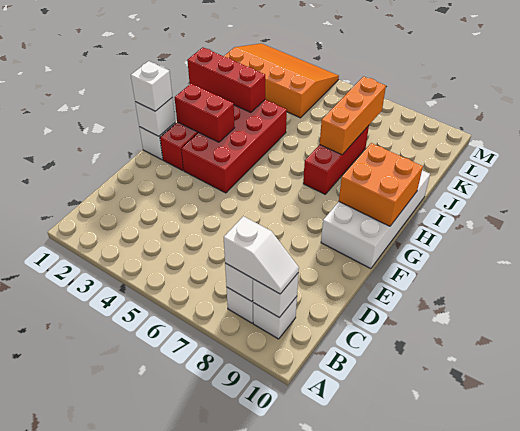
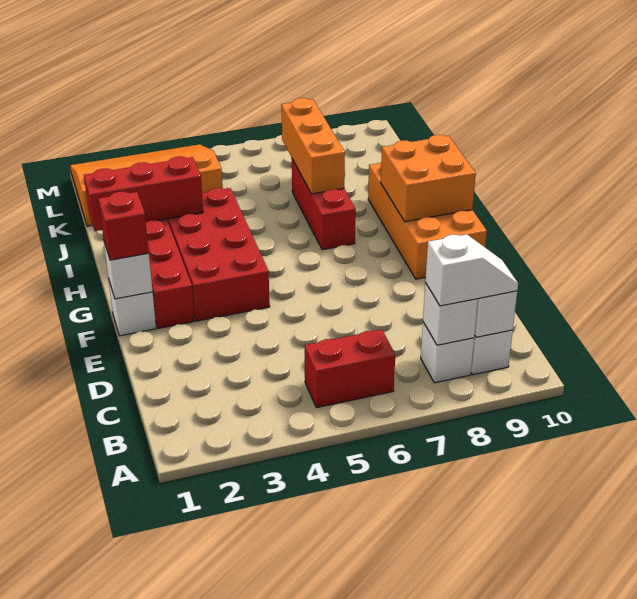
white 1x1 brick [131,61,172,111] -> red 1x1 brick [99,192,149,260]
white 2x4 brick [321,170,430,269] -> orange 2x4 brick [368,163,487,279]
red 1x2 brick [175,84,235,142] -> red 1x2 brick moved to [305,330,395,408]

